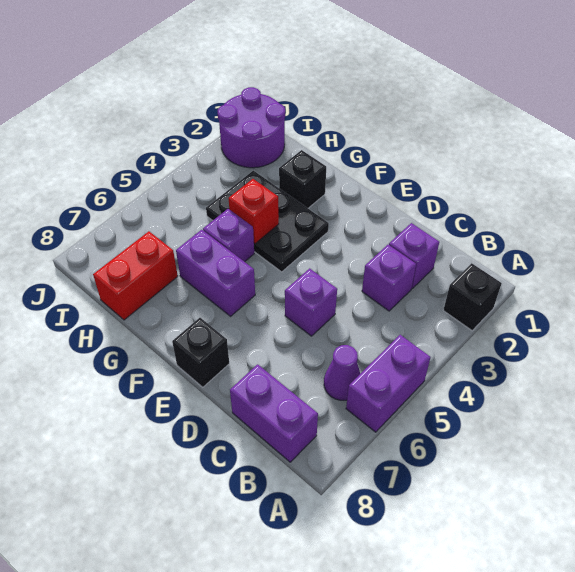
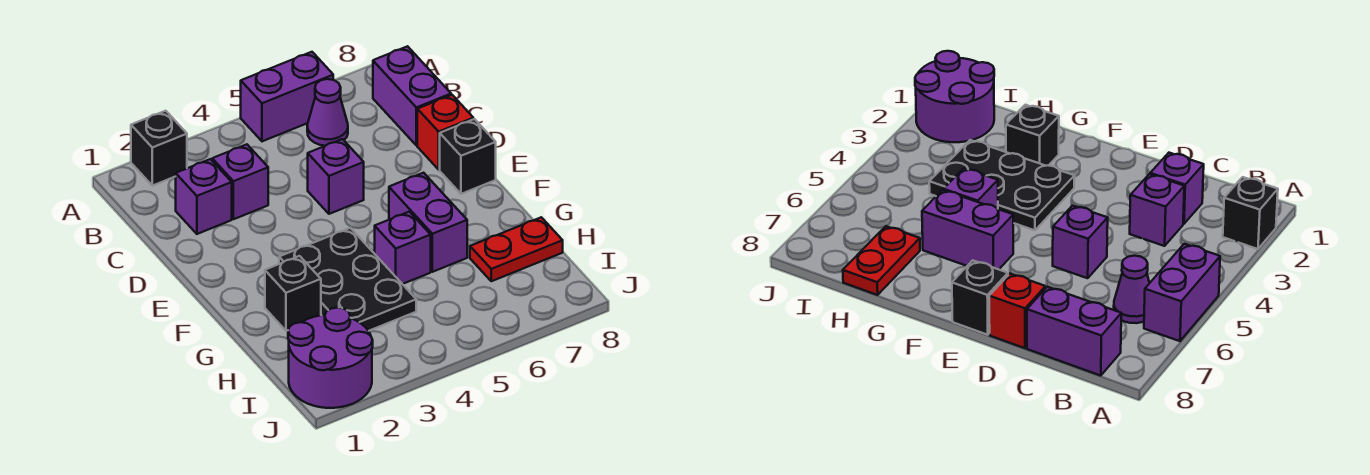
red 1x1 brick [229,179,279,244] -> red 1x1 brick moved to [417,95,473,170]
red 1x2 brick [93,231,178,320] -> red 1x2 plate [470,217,563,281]

